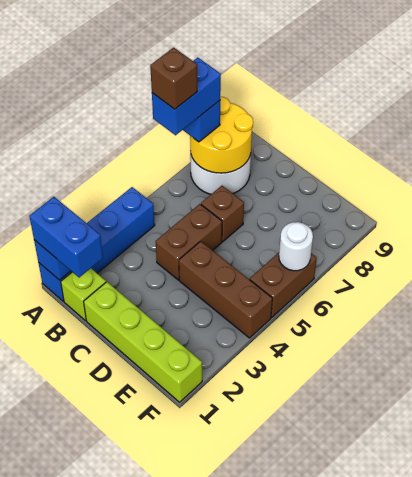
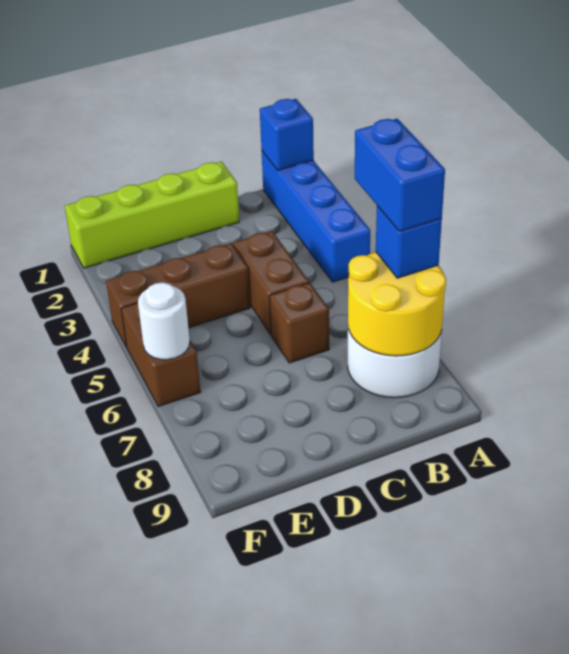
blue 1x2 brick [29,197,103,278] -> none
brown 1x1 brick [150,47,197,109] -> none
lime 1x1 brick [61,268,106,321] -> none

